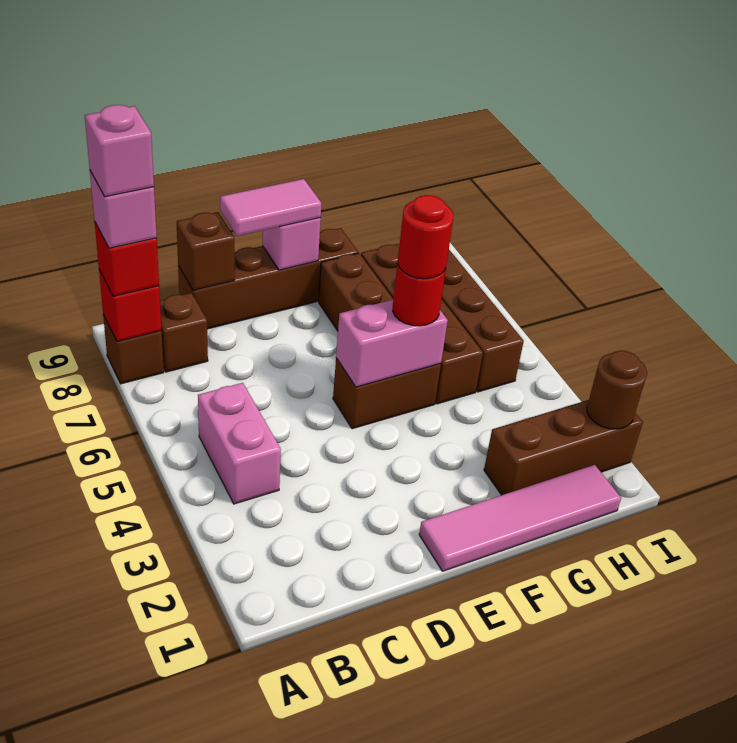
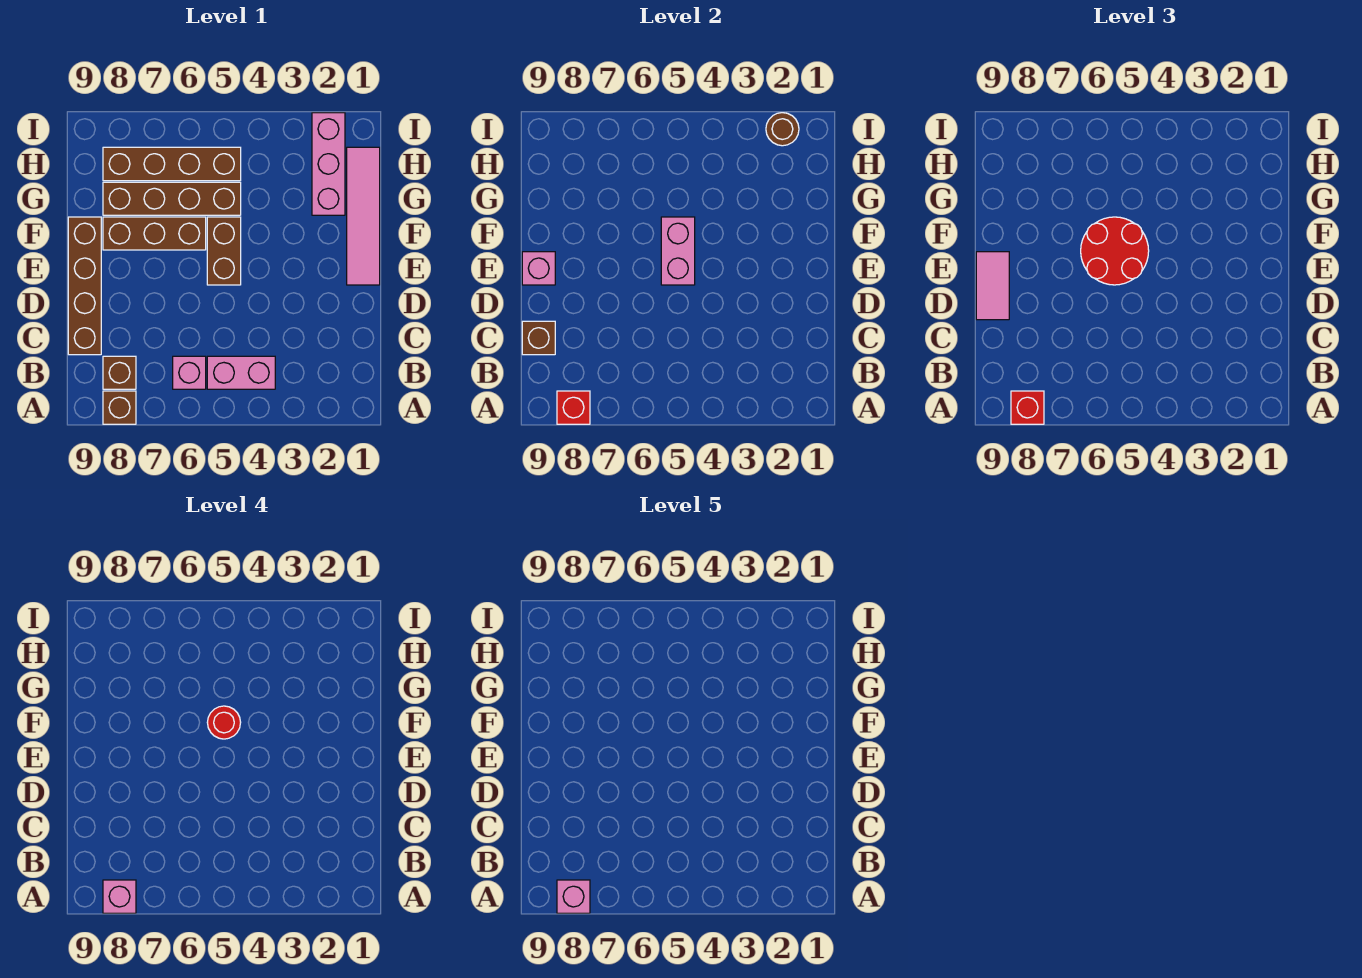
none -> pink 1x1 brick [173,356,206,389]
red 1x1 round brick [393,263,446,326] -> red 2x2 round brick [1081,217,1149,285]
brown 1x3 brick [484,400,643,495] -> pink 1x3 brick [312,113,345,215]

